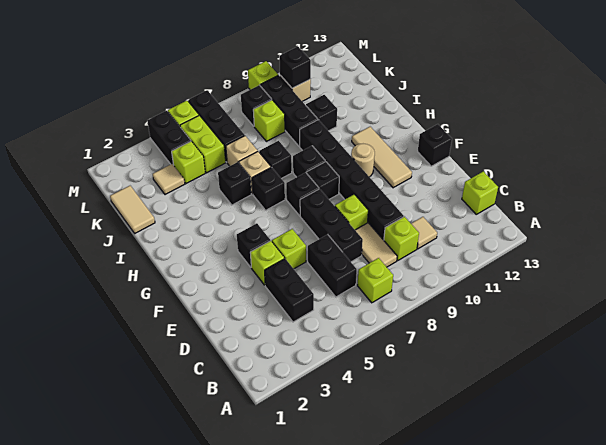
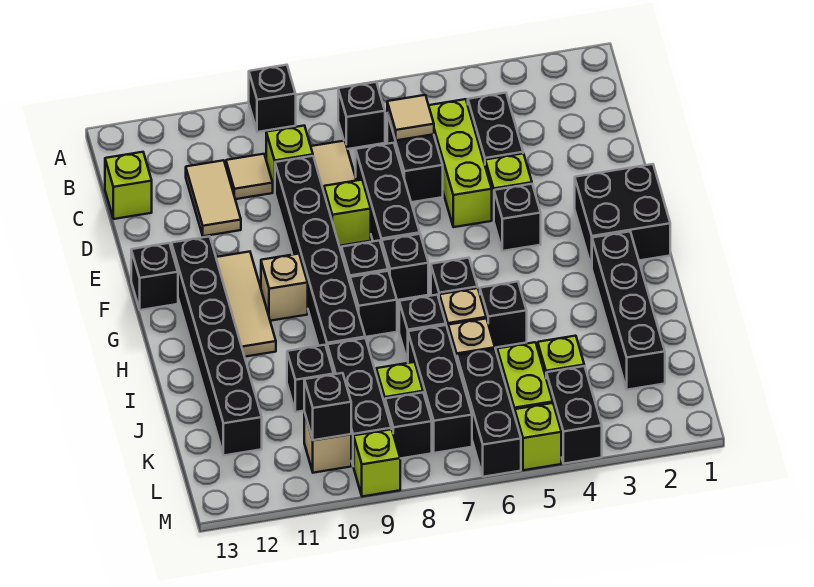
none -> black 1x1 brick [249,65,296,132]
lime 1x1 brick [357,258,393,303] -> black 1x1 brick [338,82,385,149]
lime 1x1 brick [272,229,306,269] -> lime 1x3 brick [429,99,492,227]
none -> black 2x2 brick [575,164,670,267]
none -> black 1x6 brick [172,236,262,455]
tan 1x1 round brick [351,144,375,177] -> tan 1x1 brick [261,254,308,321]
none -> black 1x4 brick [592,231,665,390]
tan 1x2 tile [110,186,155,233] -> tan 1x2 tile moved to [186,160,241,236]
none -> black 1x3 brick [408,325,472,453]
tan 1x1 tile [153,164,185,195] -> tan 1x1 tile moved to [387,95,434,140]

